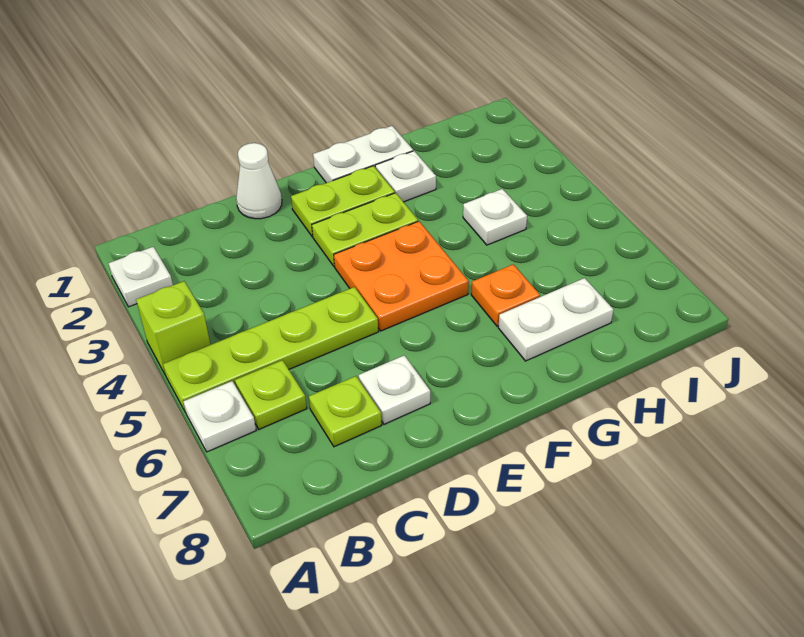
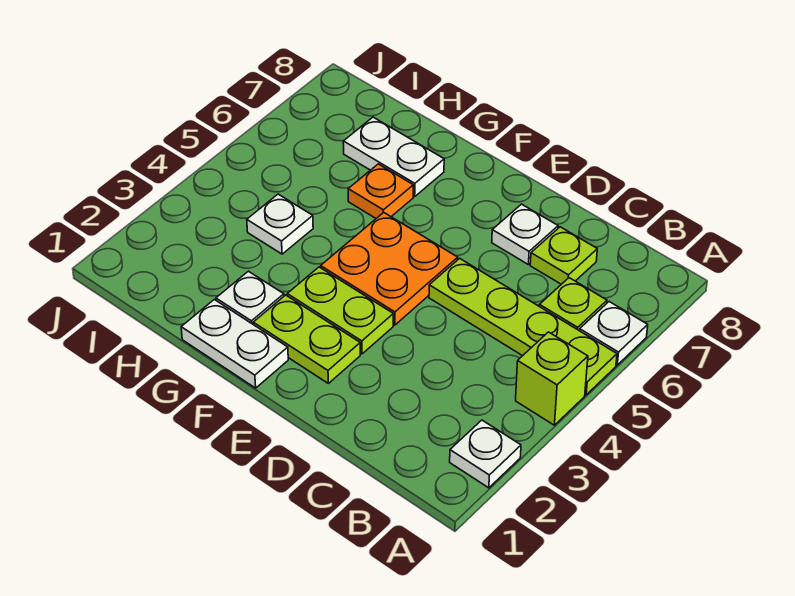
white 1x1 cone [236,143,282,219] -> none

